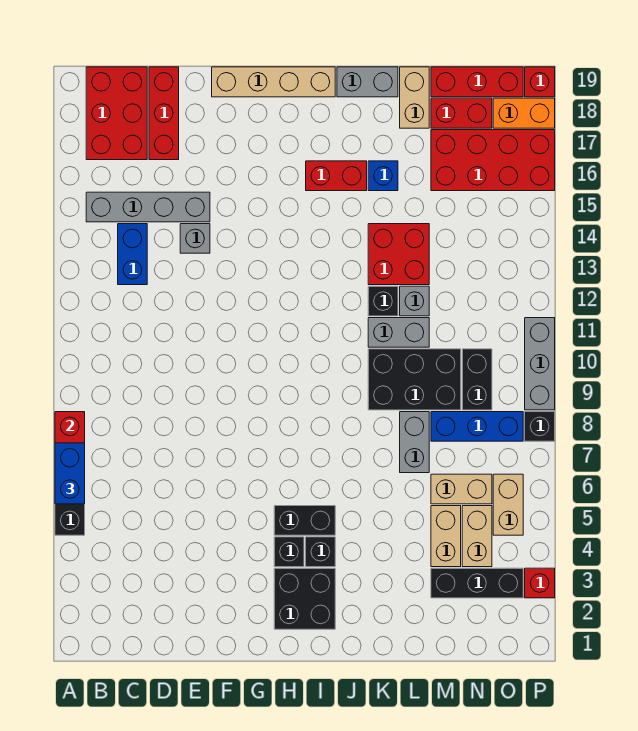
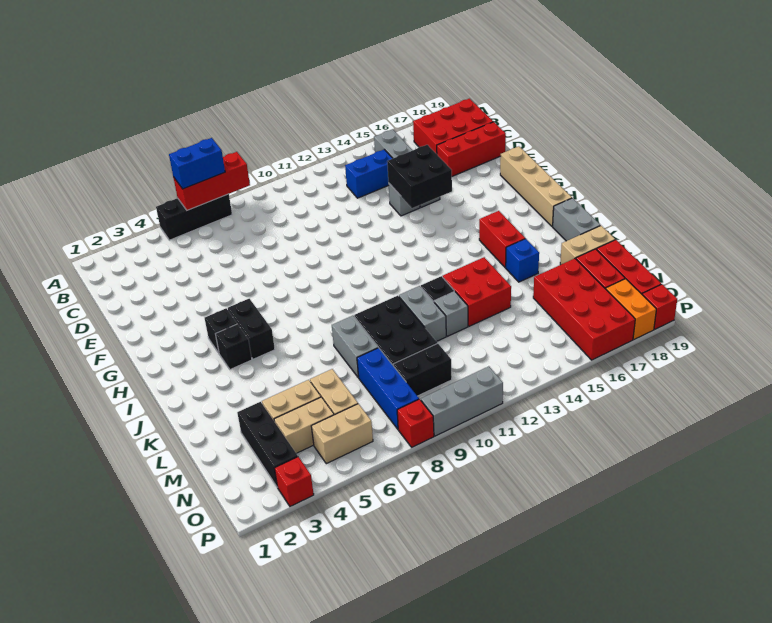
black 2x2 brick [274,568,335,629] -> black 2x2 brick moved to [387,145,452,208]
grey 1x2 brick [400,412,429,473] -> grey 1x2 brick turned to [332,316,378,378]
black 1x1 brick [525,412,555,441] -> red 1x1 brick [397,399,434,447]

